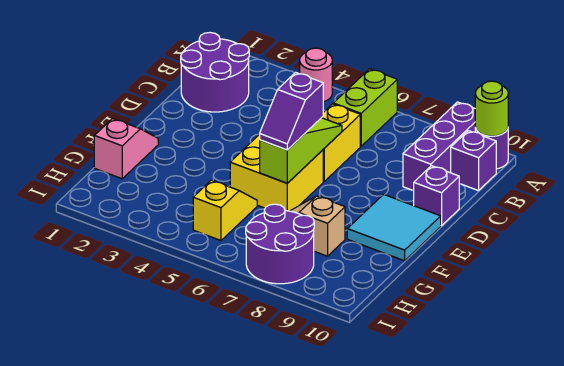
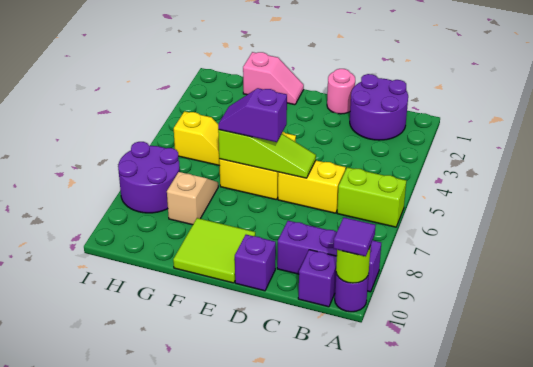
pink 1x1 round brick [300,48,332,102] -> pink 1x1 round brick moved to [327,69,355,114]
none -> purple 1x1 tile [333,217,376,256]
cyan 2x2 tile [347,194,441,261] -> lime 2x2 tile [173,218,255,283]

